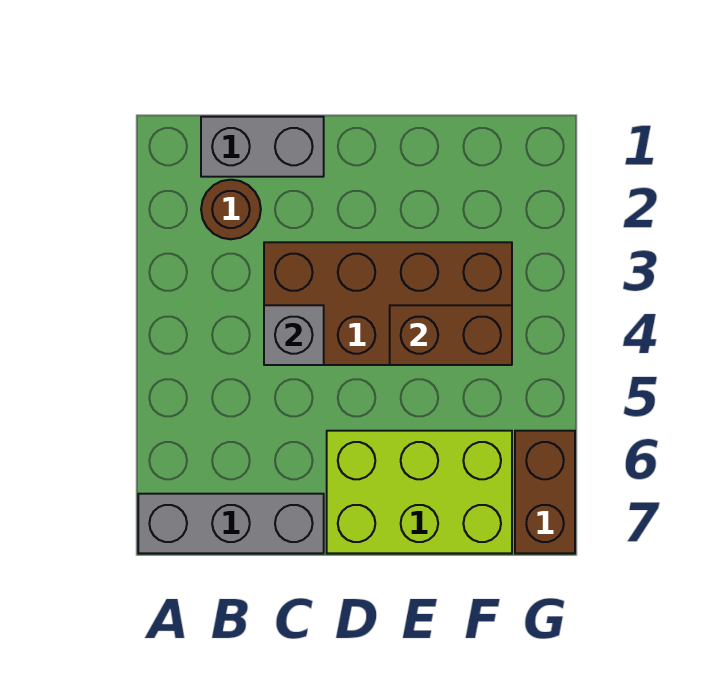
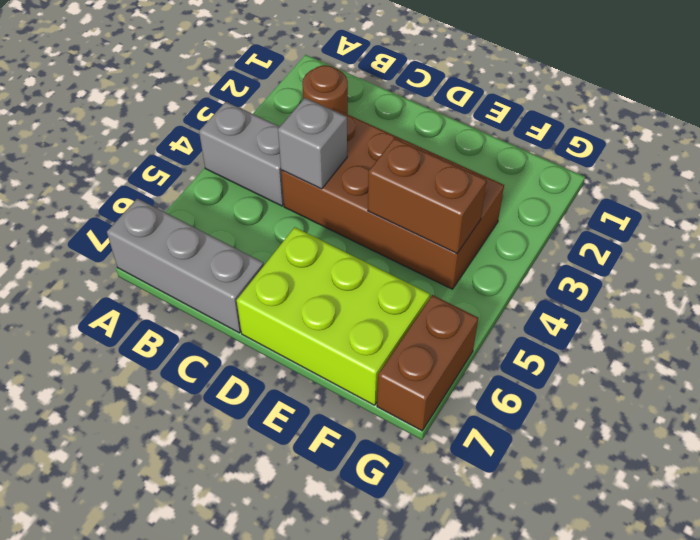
grey 1x2 brick [201,117,324,177] -> grey 1x2 brick moved to [199,102,284,206]

